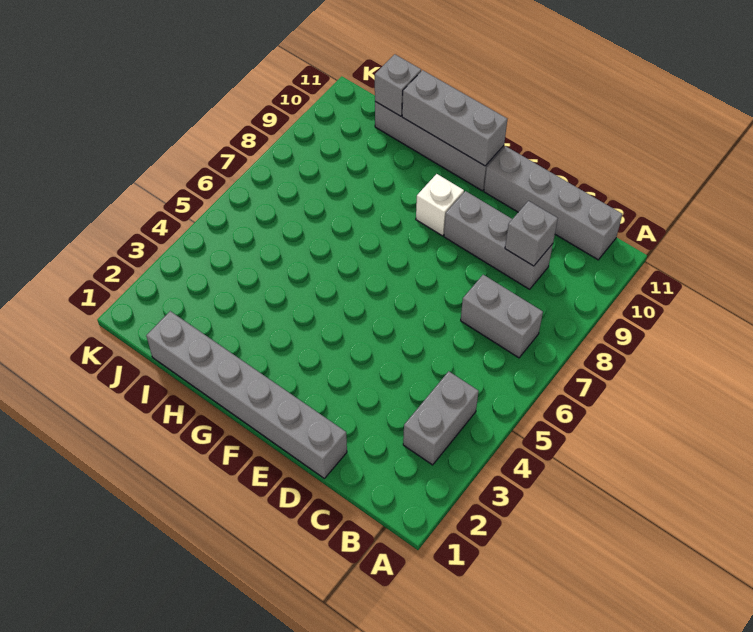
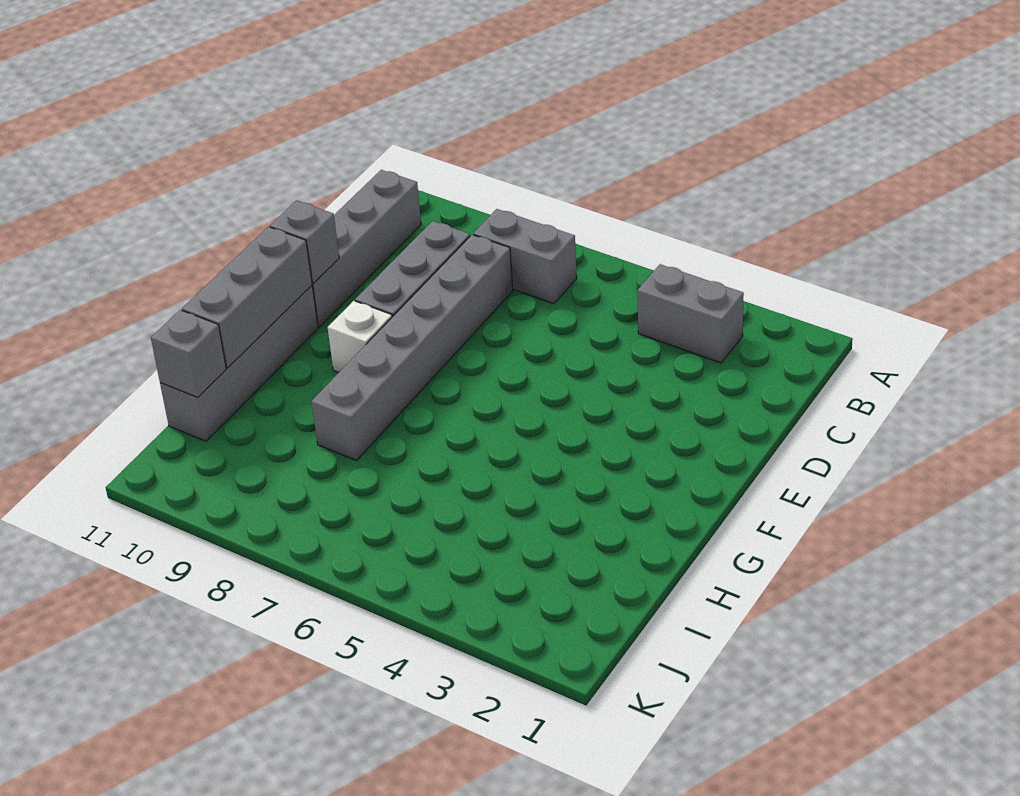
grey 1x2 brick [461,275,543,358] -> grey 1x2 brick turned to [473,209,577,304]
grey 1x1 brick [505,201,558,266] -> grey 1x1 brick moved to [270,201,339,284]
grey 1x6 brick [146,311,347,478] -> grey 1x6 brick moved to [311,235,513,460]

